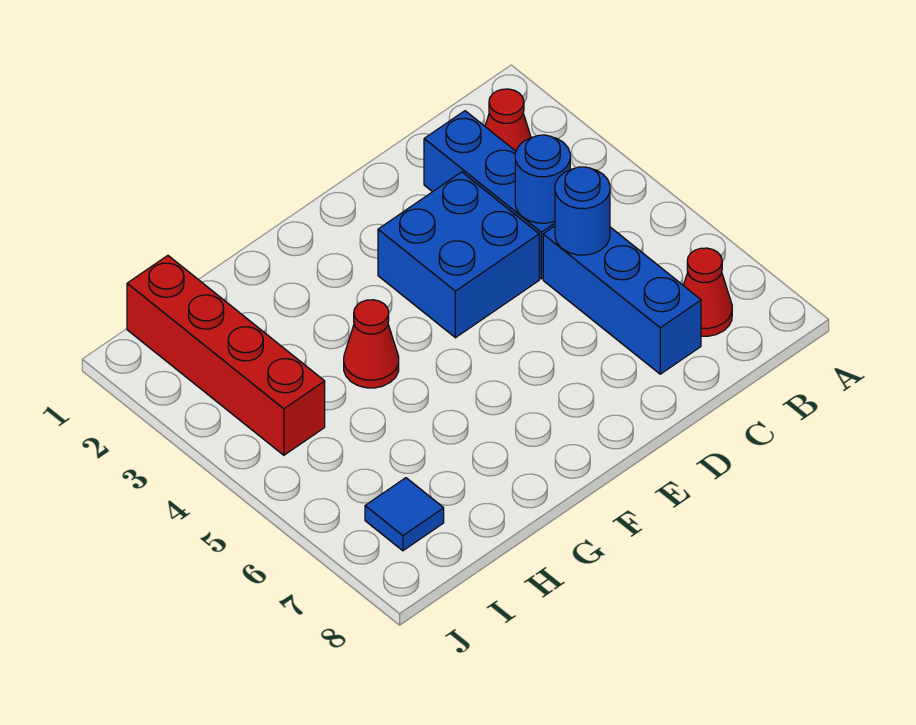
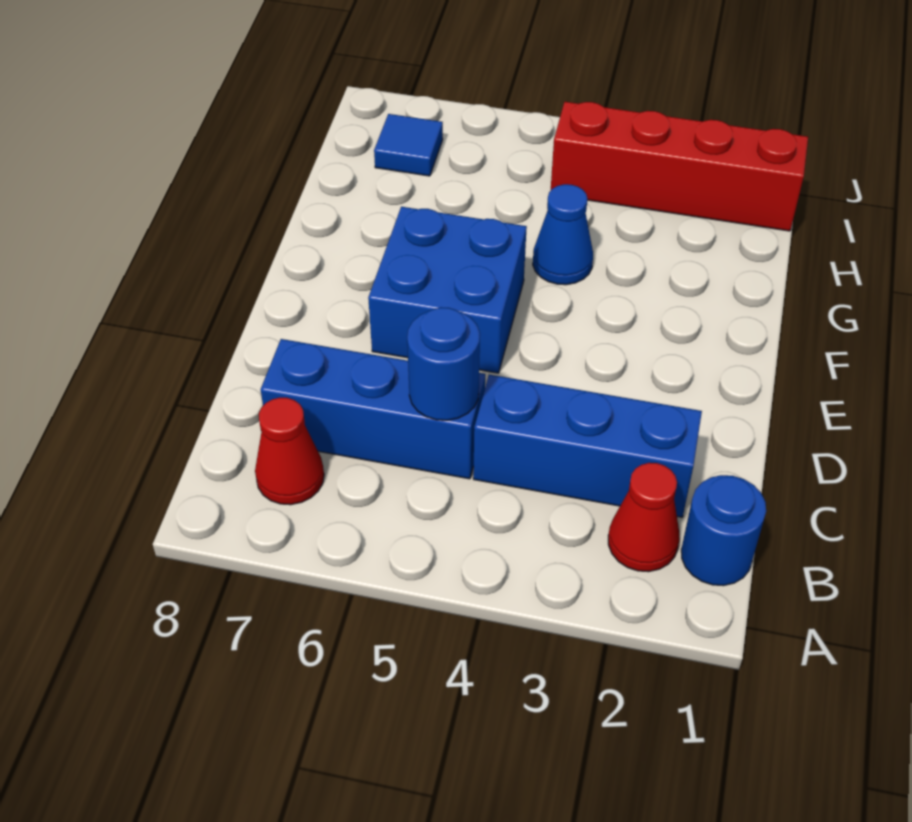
blue 1x1 round brick [515,135,570,223] -> blue 1x1 round brick moved to [681,475,766,586]
blue 2x2 brick [378,172,539,338] -> blue 2x2 brick moved to [368,207,527,373]
red 1x1 cone [344,300,399,388] -> blue 1x1 cone [533,184,593,285]

